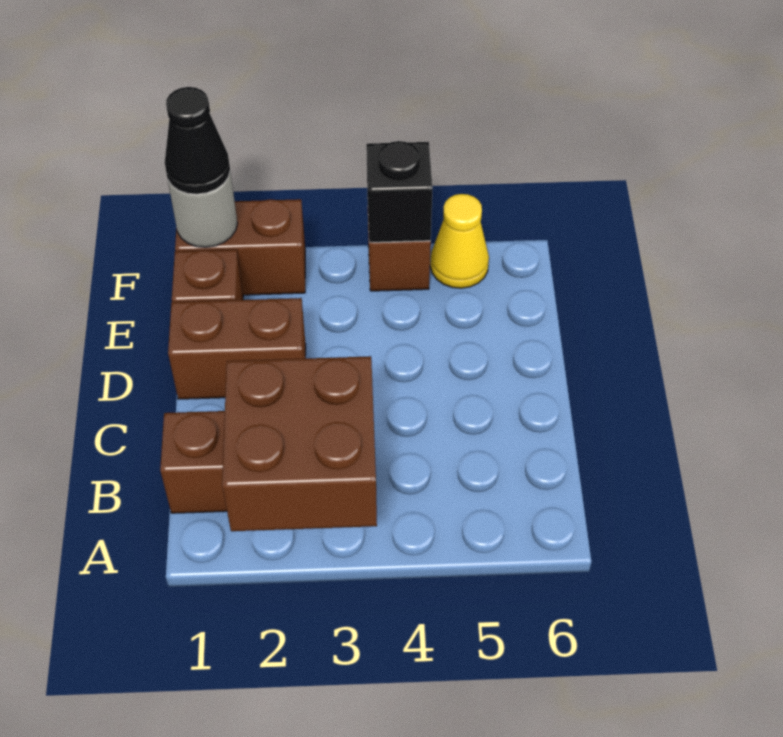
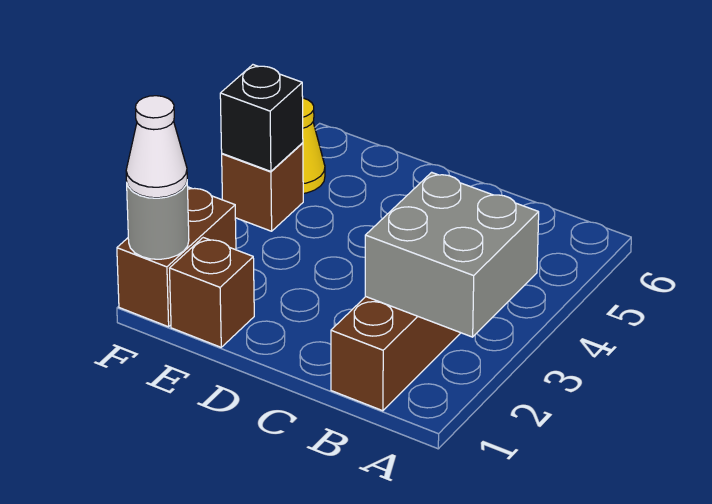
brown 2x2 brick [222,356,377,531] -> grey 2x2 brick [365,172,539,337]
brown 1x2 brick [168,298,306,399] -> none
black 1x1 cone [165,87,230,194] -> white 1x1 cone [126,96,187,198]

